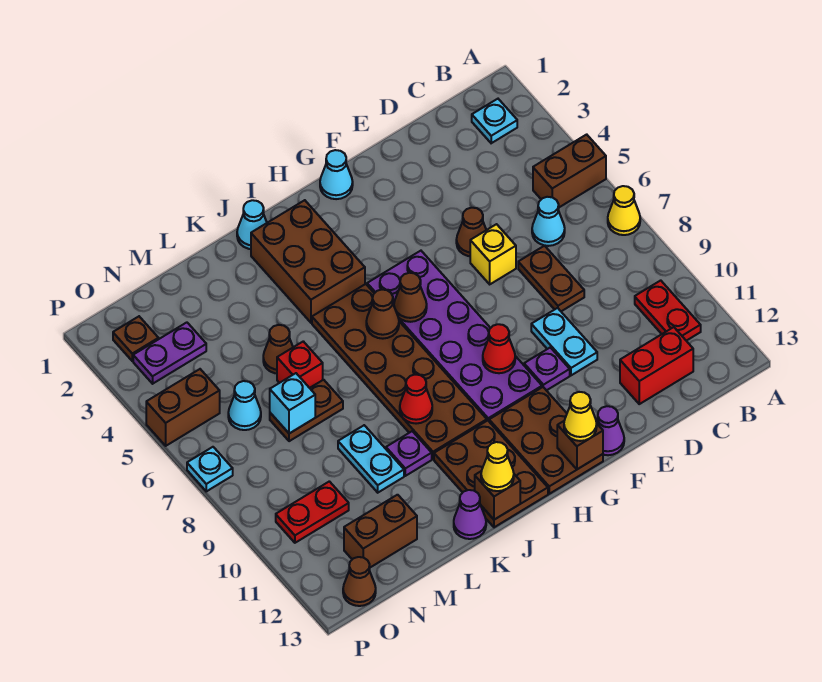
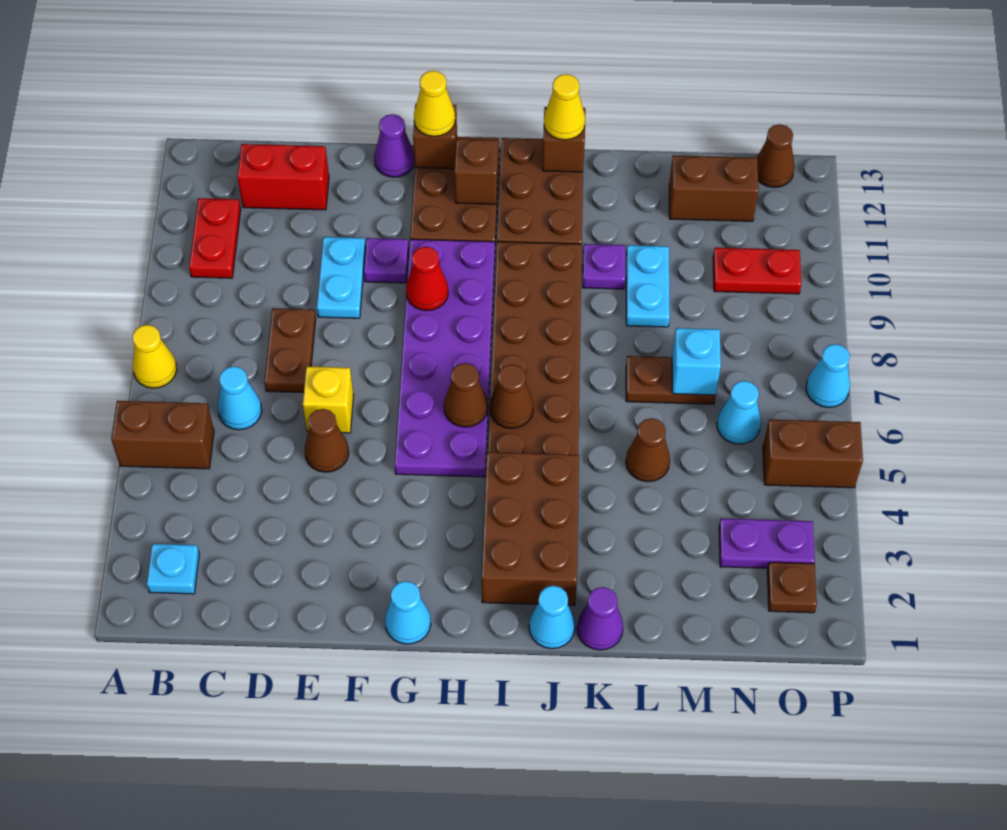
none -> brown 1x1 brick [455,139,498,204]
red 1x1 cone [400,375,432,424] -> none
purple 1x1 cone [454,490,486,539] -> purple 1x1 cone moved to [577,587,623,650]
red 1x1 brick [277,341,323,388] -> none
cyan 1x1 plate [187,447,233,491] -> cyan 1x1 cone [806,344,850,407]

